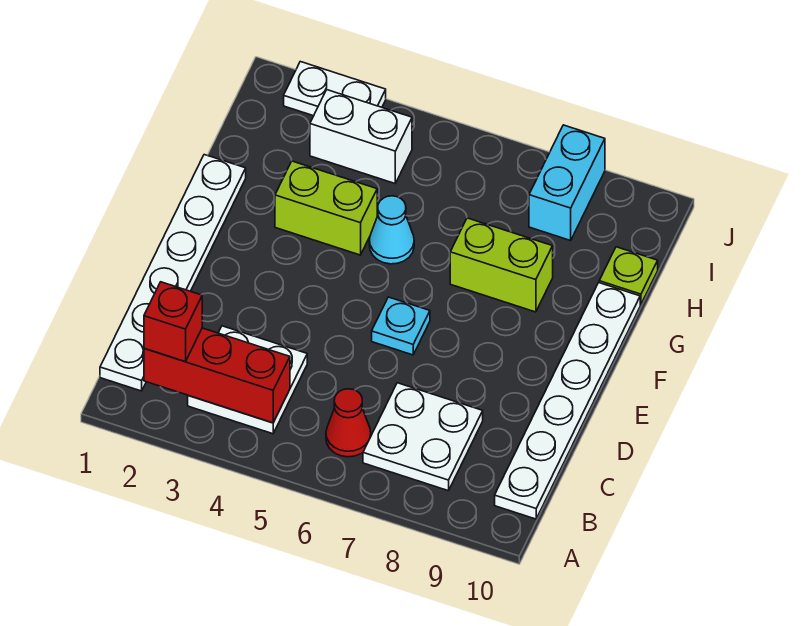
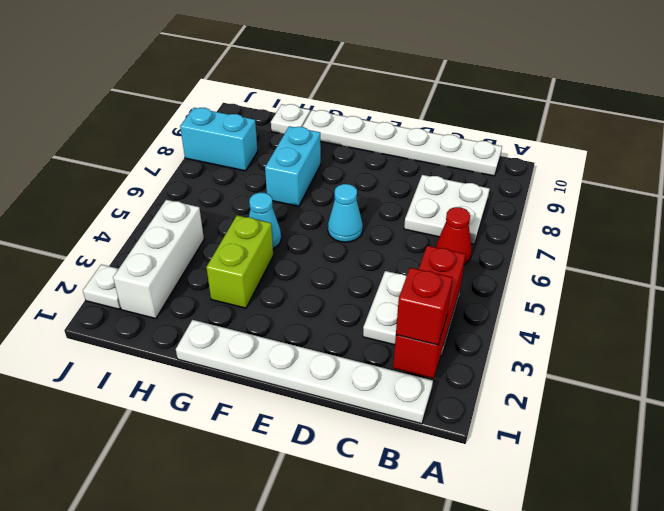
cyan 1x1 plate [372,297,430,355] -> cyan 1x1 cone [328,184,363,242]
lime 1x2 brick [450,218,553,312] -> cyan 1x2 brick [265,126,321,206]
lime 1x1 plate [599,247,658,305] -> white 1x1 plate [271,104,310,134]
white 1x2 brick [310,90,412,183] -> white 1x3 brick [113,200,204,319]
white 1x2 plate [284,62,386,116] -> white 1x1 plate [83,265,121,309]

